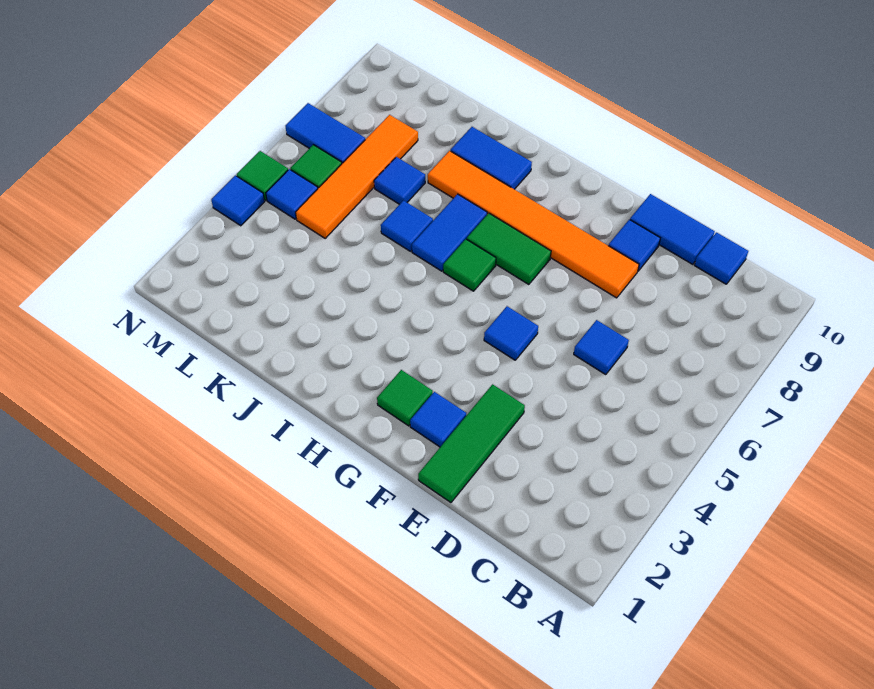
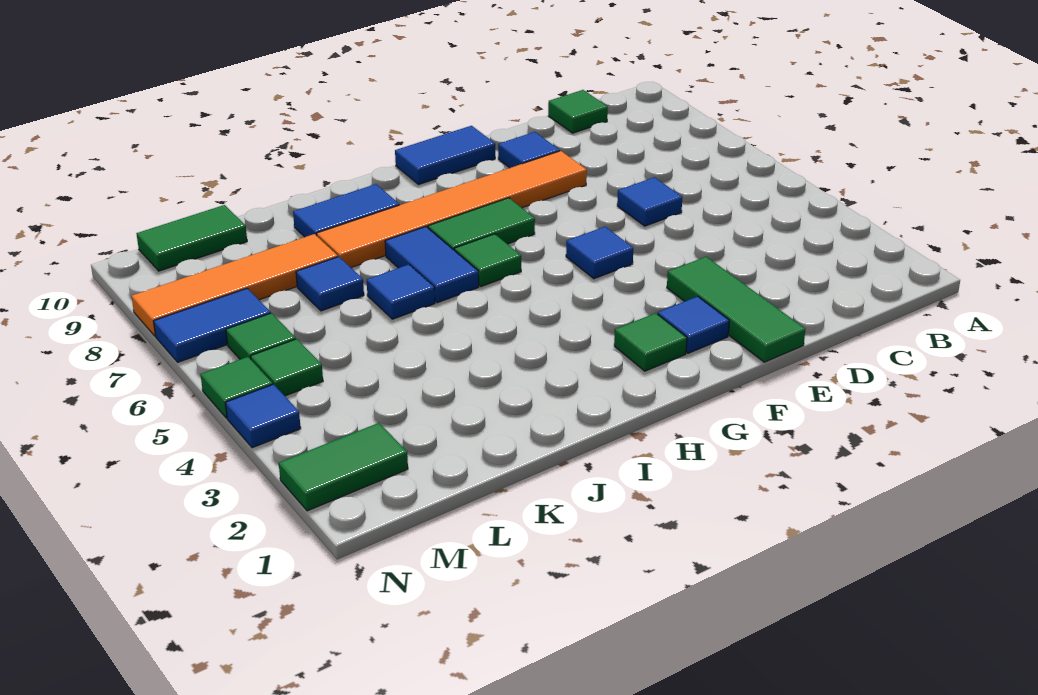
blue 1x1 tile [694,232,748,284] -> green 1x1 tile [548,90,608,133]
blue 1x2 tile [630,194,715,265] -> blue 1x2 tile moved to [395,126,495,185]
orange 1x4 tile [296,115,418,238] -> orange 1x4 tile turned to [131,234,338,336]
none -> green 1x2 tile [136,205,247,271]
none -> green 1x2 tile [279,423,408,511]
blue 1x1 tile [266,169,318,219] -> green 1x1 tile [251,339,323,396]

